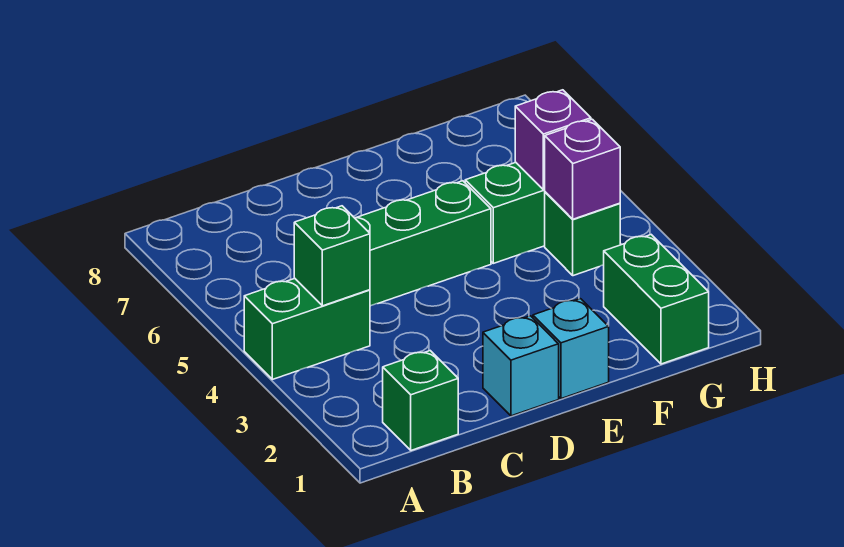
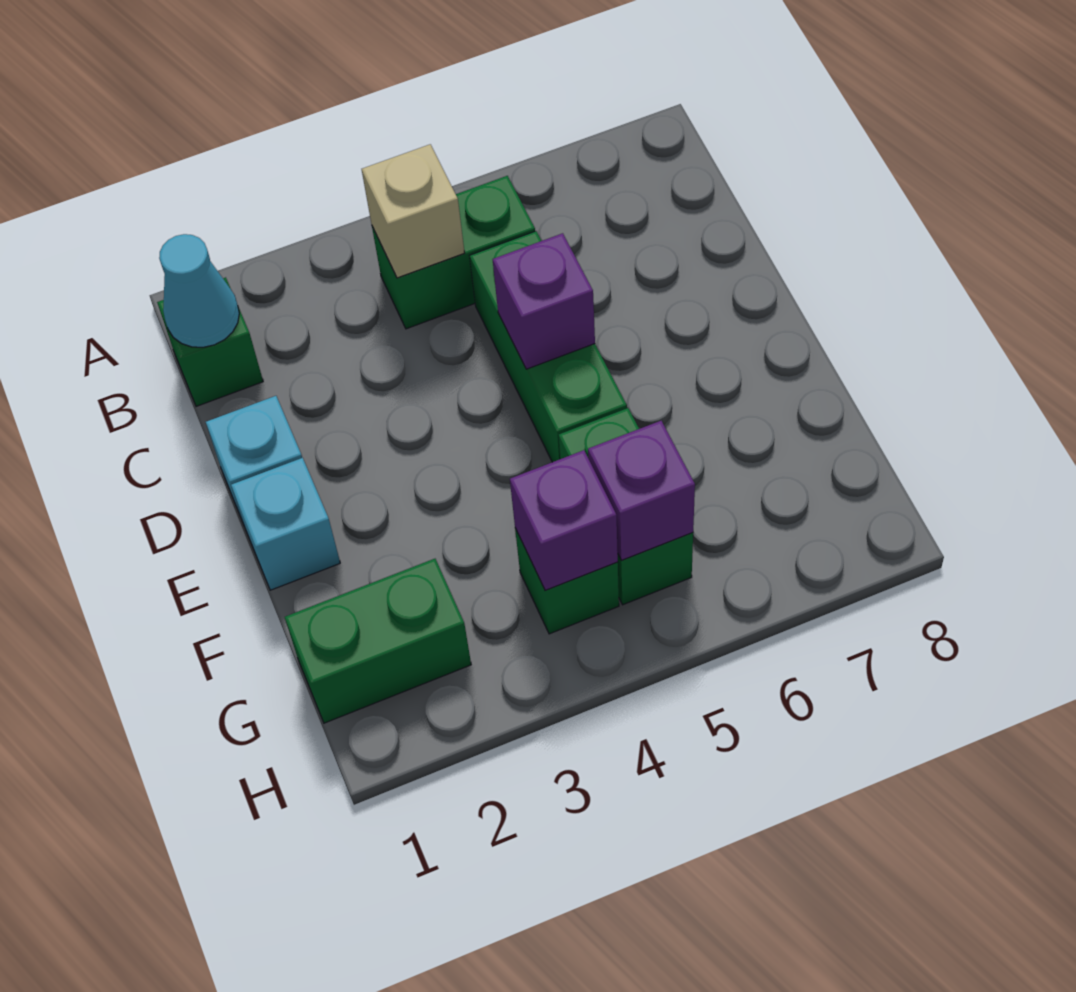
green 1x2 brick [244,279,370,379] -> green 1x2 brick turned to [372,176,535,329]
none -> cyan 1x1 cone [159,234,239,347]
green 1x1 brick [294,206,370,306] -> tan 1x1 brick [362,144,465,278]
none -> purple 1x1 brick [493,233,595,369]

